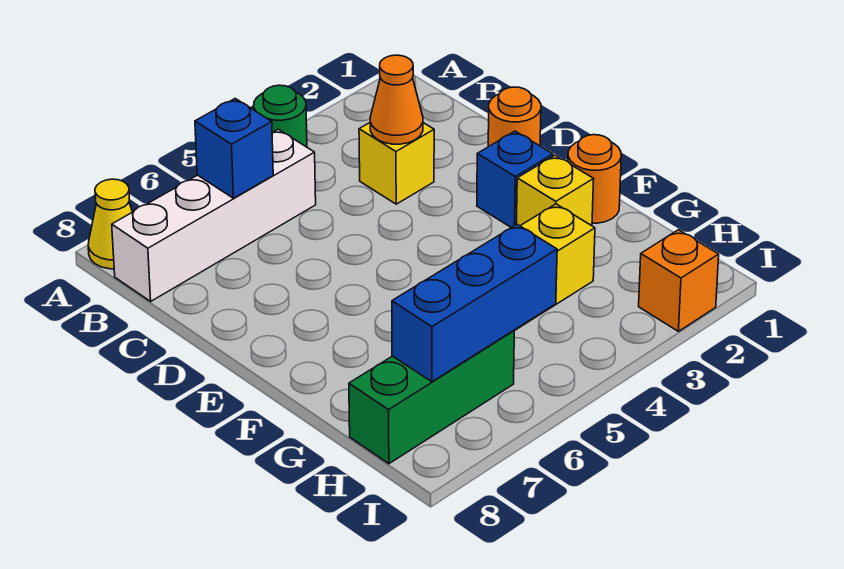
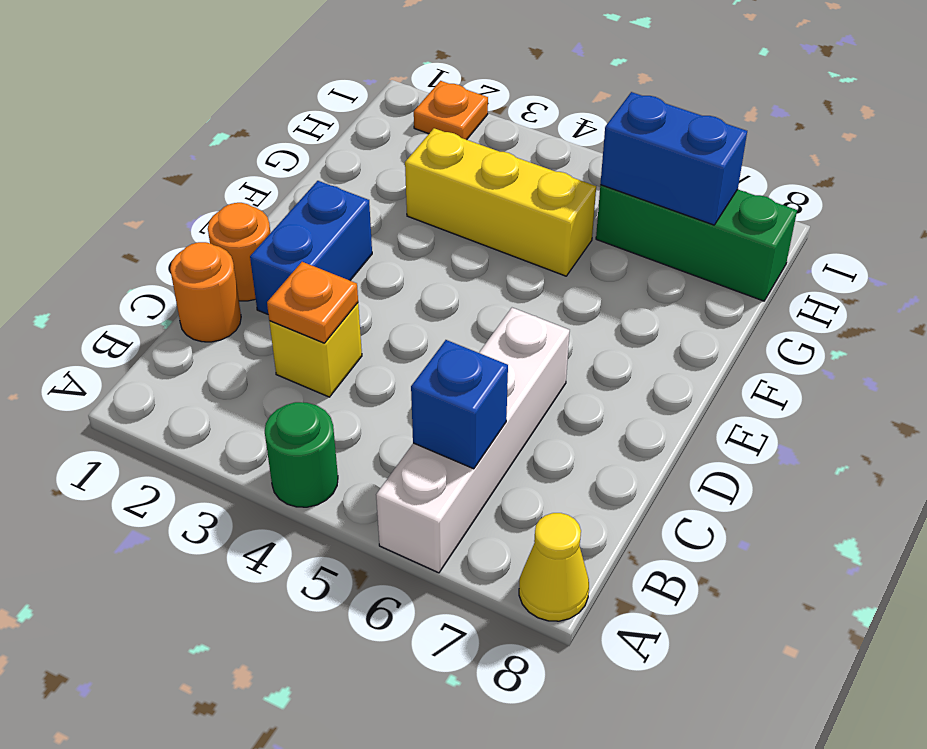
white 1x4 brick [112,129,316,301] -> white 1x4 brick turned to [376,308,570,573]
orange 1x1 cone [370,55,423,144] -> orange 1x1 plate [267,262,358,343]
blue 1x1 brick [477,131,553,228] -> blue 1x2 brick [250,181,372,314]
orange 1x1 round brick [568,135,621,223] -> orange 1x1 round brick moved to [170,242,241,342]
yellow 1x1 brick [517,155,594,226] -> none
blue 1x3 brick [392,224,557,382] -> blue 1x2 brick [600,92,747,225]
orange 1x1 brick [639,230,719,331] -> orange 1x1 plate [414,81,488,140]

